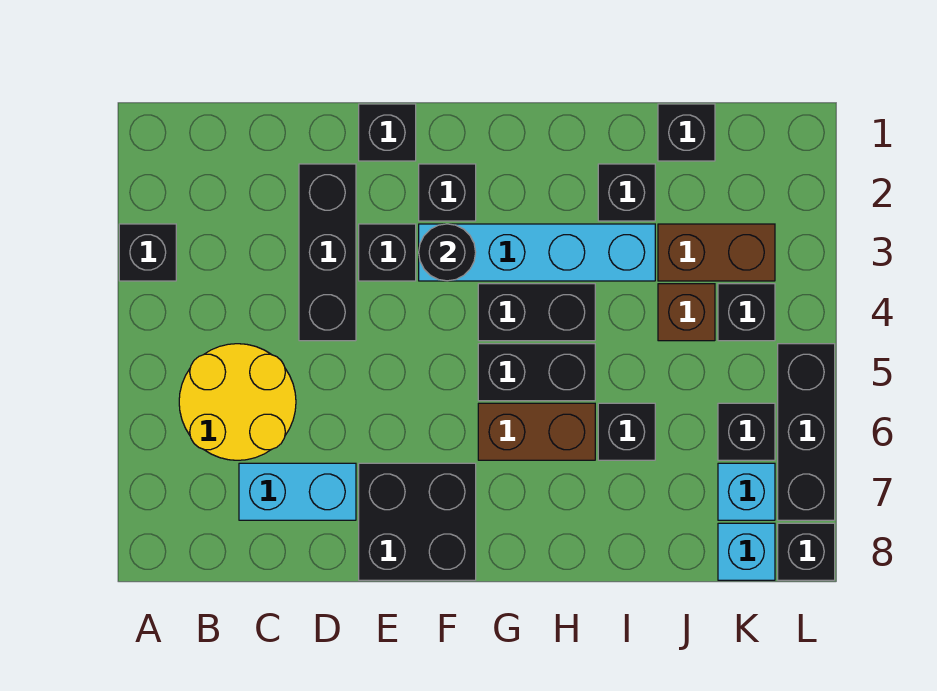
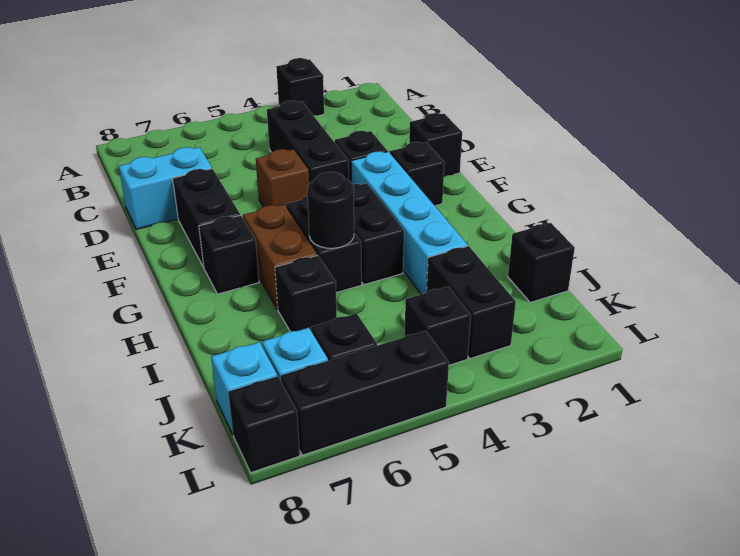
yellow 2x2 round brick [179,344,296,460] -> none
cyan 1x2 brick [239,463,356,520] -> cyan 1x2 brick turned to [119,147,212,229]
black 1x3 brick [299,164,356,341] -> black 1x3 brick turned to [267,101,349,184]
black 2x2 brick [359,463,476,580] -> black 1x2 brick [173,169,240,267]
black 1x1 round brick [419,224,476,281] -> black 1x1 round brick moved to [307,172,354,248]
black 1x1 brick [598,164,655,221] -> black 1x1 brick moved to [199,215,259,294]
brown 1x2 brick [658,224,775,281] -> black 1x2 brick [427,246,516,358]
brown 1x1 brick [658,284,715,341] -> brown 1x1 brick moved to [256,149,309,207]

